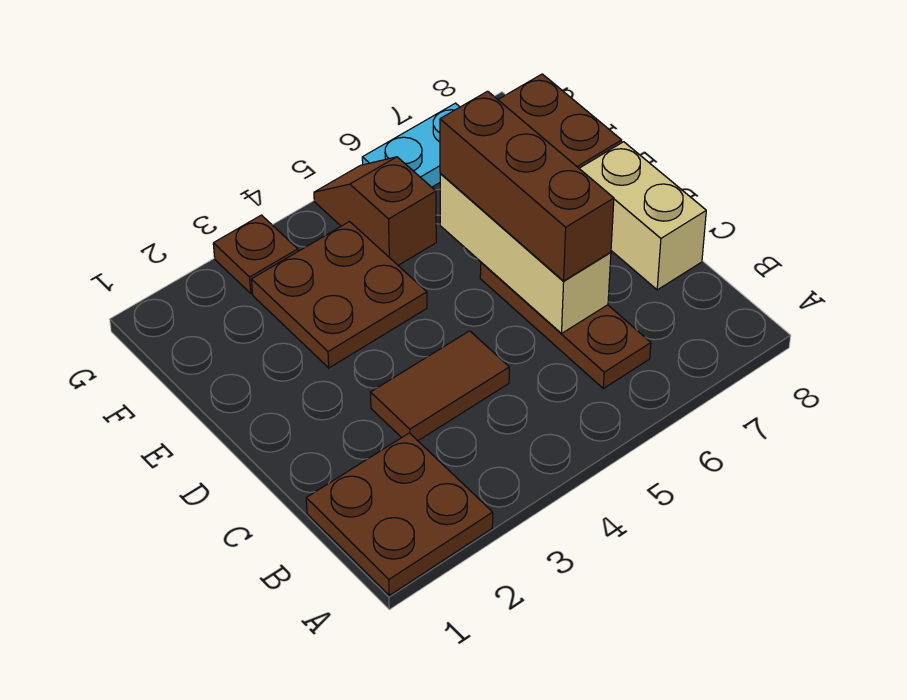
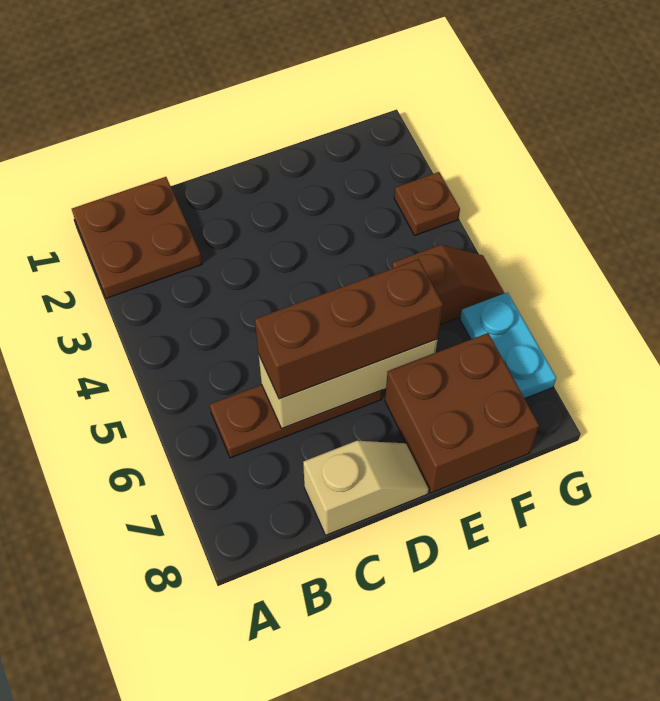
brown 1x2 tile [370,331,509,441] -> none
tan 1x2 brick [579,142,706,290] -> tan 1x2 slope [303,441,429,535]
brown 2x2 plate [251,222,427,368] -> none

